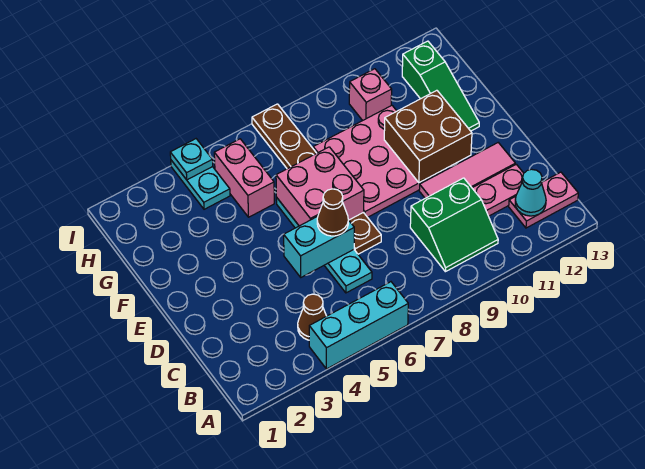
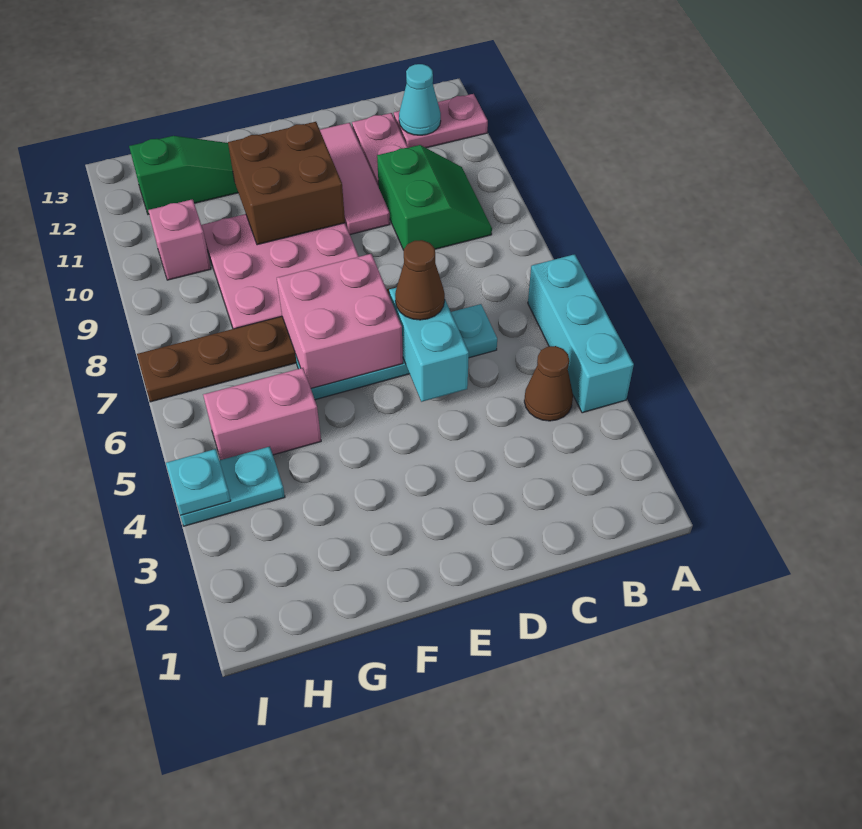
pink 1x2 plate [509,172,578,228] -> pink 1x2 plate turned to [394,94,488,148]

